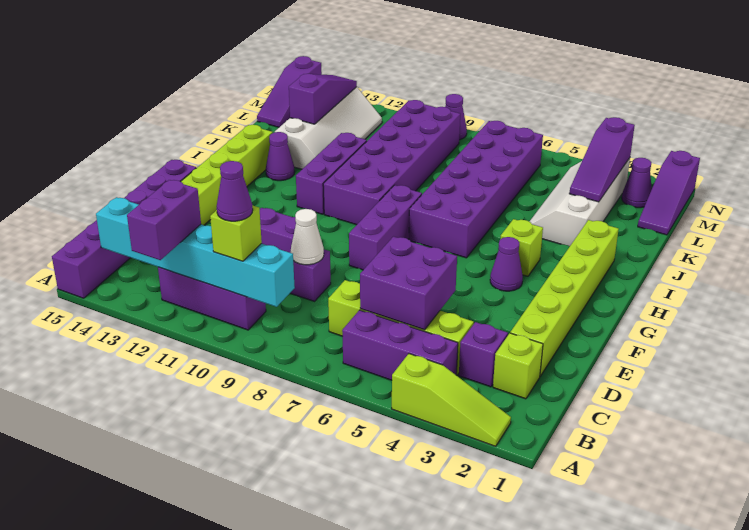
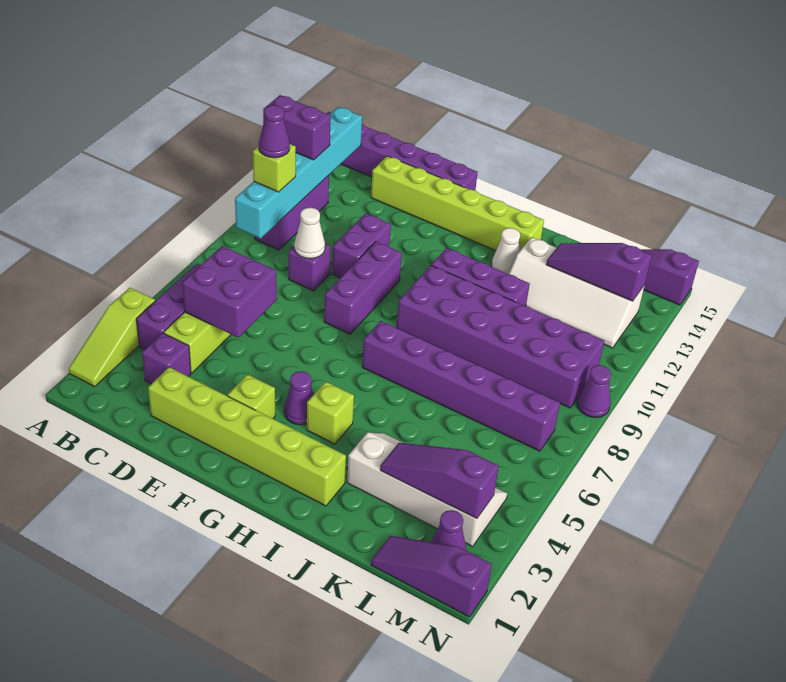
lime 1x1 brick [493,333,543,399] -> lime 1x1 brick moved to [228,374,275,419]
purple 1x3 brick [349,185,422,270] -> purple 1x3 brick turned to [324,242,402,334]
purple 2x6 brick [409,121,543,258] -> purple 1x6 brick [362,321,560,451]
purple 1x1 cone [266,132,295,181] -> white 1x1 cone [492,228,520,274]
purple 1x3 slope [289,74,357,124] -> purple 1x3 slope turned to [546,243,652,301]

